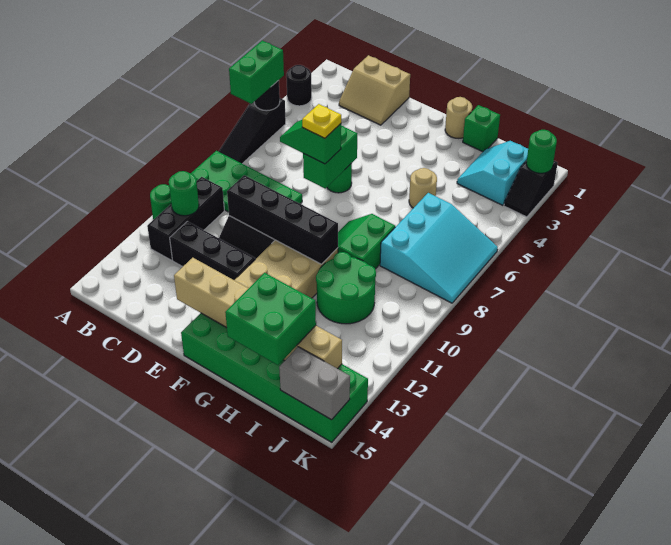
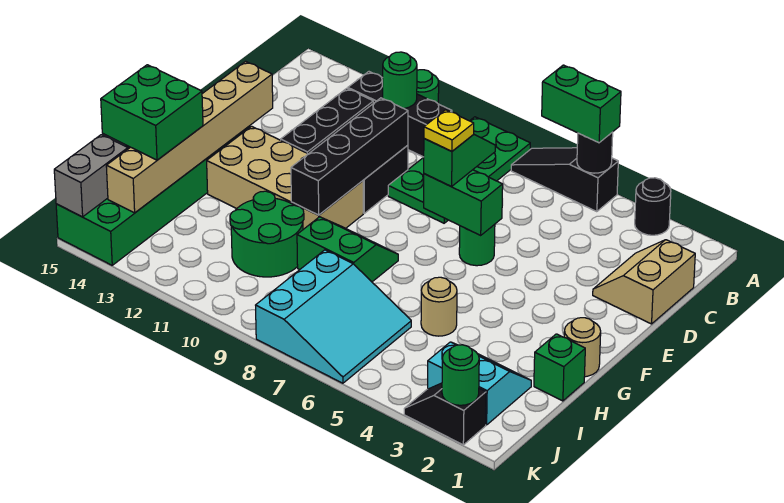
cyan 3x3 slope [380,193,498,303] -> cyan 3x3 slope turned to [256,250,411,383]

